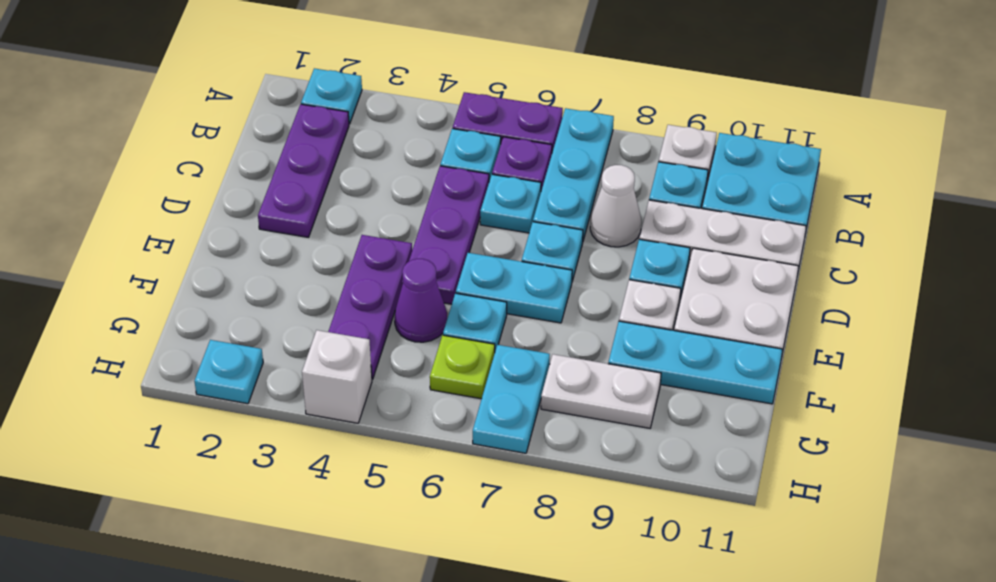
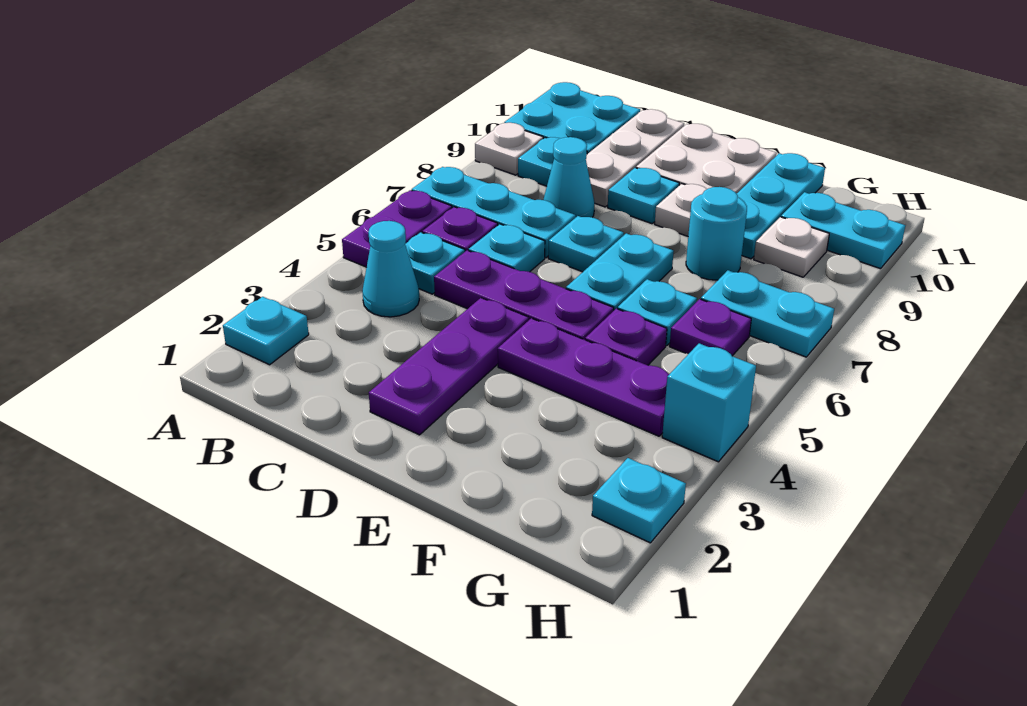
purple 1x3 plate [258,104,349,237] -> purple 1x3 plate turned to [369,298,529,435]
none -> cyan 1x1 cone [362,221,419,317]
white 1x1 cone [590,165,641,247] -> cyan 1x1 cone [543,137,595,217]
purple 1x1 cone [395,259,447,342] -> purple 1x1 plate [585,309,667,365]
none -> cyan 1x1 round brick [686,187,747,280]
lime 1x1 plate [430,335,495,399] -> purple 1x1 plate [670,299,751,356]
white 1x2 plate [541,354,661,428] -> white 1x1 plate [754,217,829,277]
none -> cyan 1x2 plate [781,192,905,269]
white 1x1 brick [302,330,372,423] -> cyan 1x1 brick [662,343,756,462]

